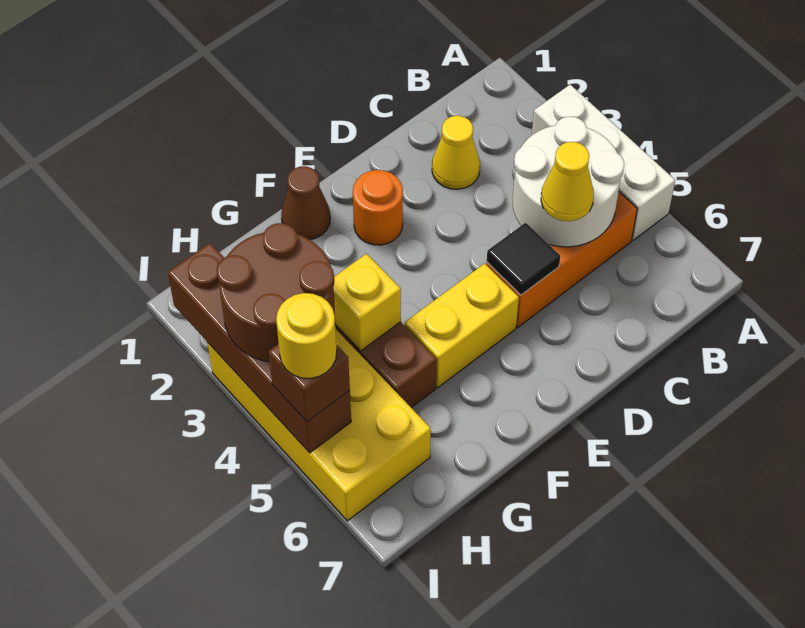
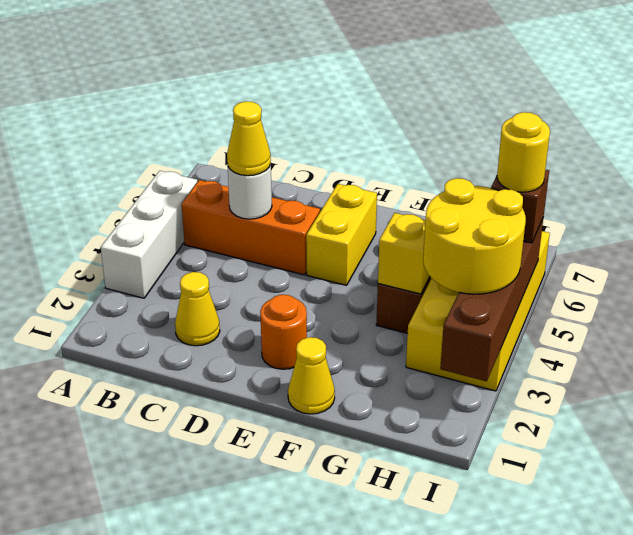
white 2x2 round brick [513,117,624,247] -> white 1x1 round brick [227,164,272,219]
black 1x1 tile [487,223,560,295] -> none
yellow 1x2 brick [405,264,519,388] -> yellow 1x2 brick turned to [306,184,377,285]
brown 1x1 cone [281,166,330,240] -> yellow 1x1 cone [288,337,335,414]
brown 2x2 round brick [217,223,335,362] -> yellow 2x2 round brick [423,178,526,294]

